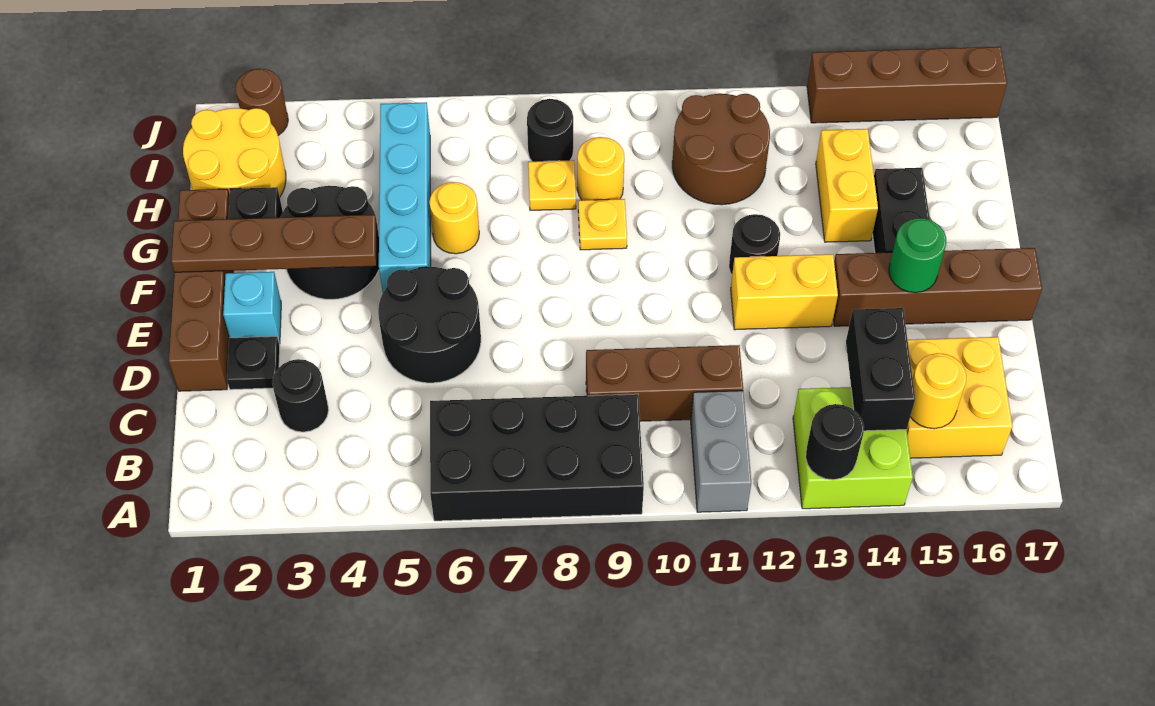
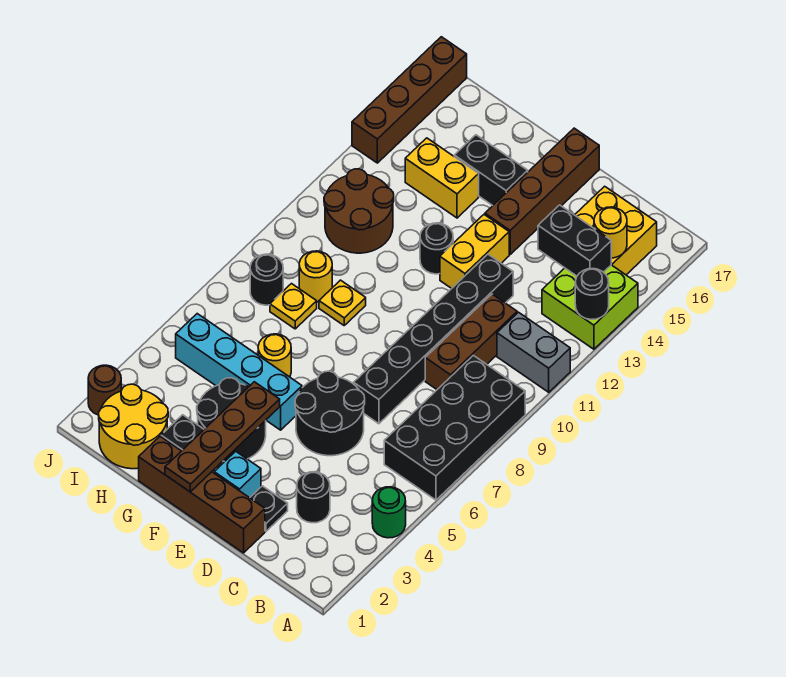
none -> black 1x6 brick [354,254,513,424]
green 1x1 round brick [889,218,946,293] -> green 1x1 round brick moved to [372,487,406,538]

